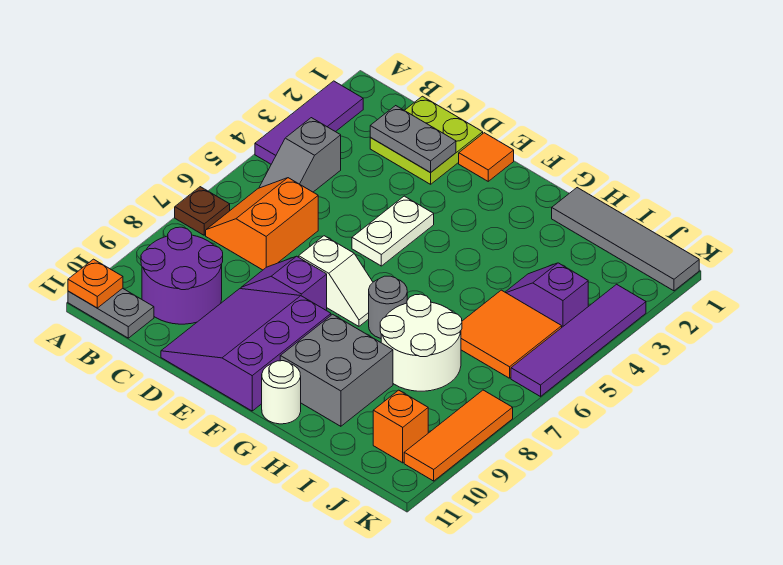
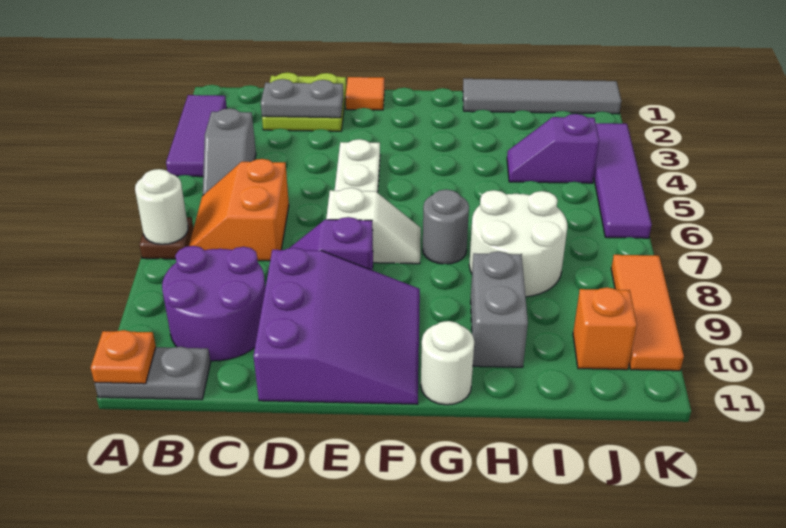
none -> white 1x1 round brick [135,169,188,244]
purple 3x3 slope [161,289,331,411] -> purple 3x3 slope turned to [253,248,420,404]
grey 2x2 brick [280,314,393,426] -> grey 1x2 brick [471,251,528,367]
orange 2x2 tile [461,290,562,378] -> none

